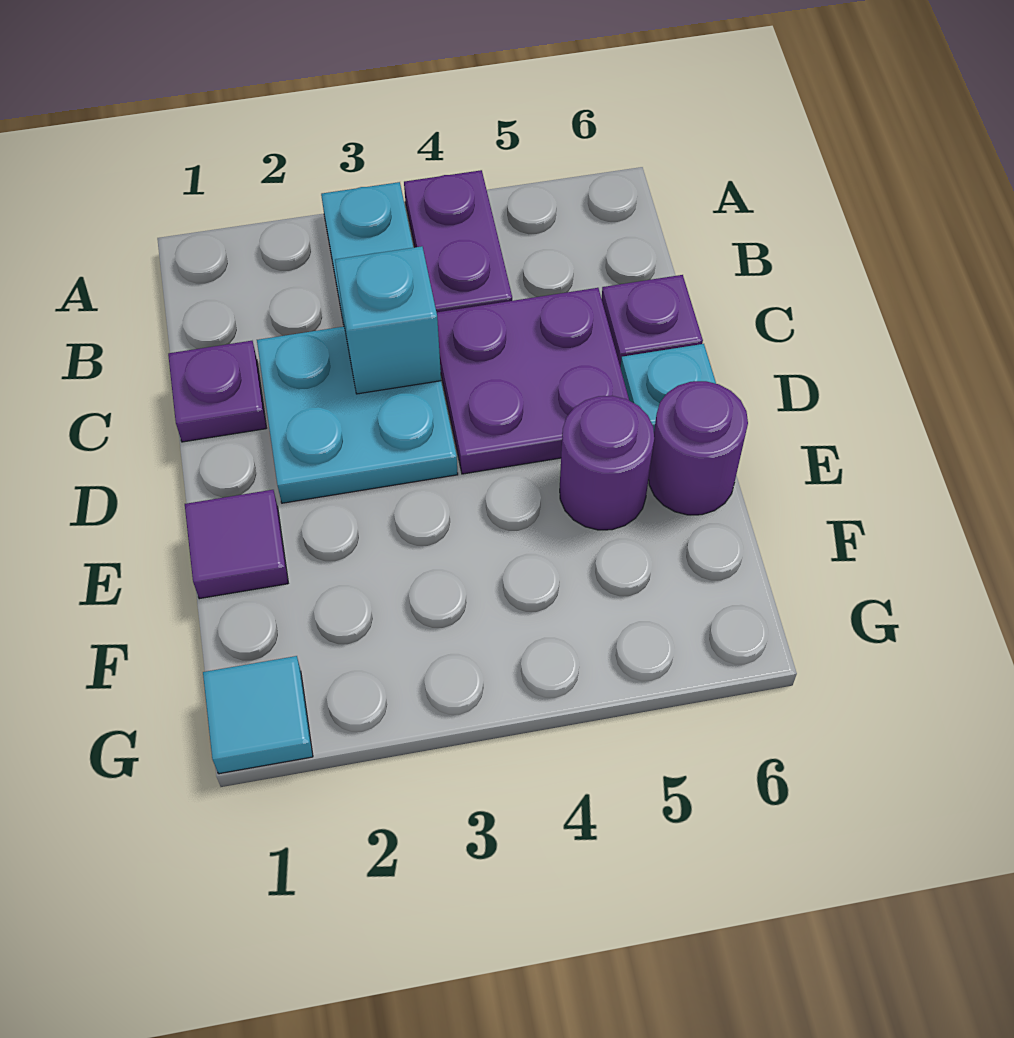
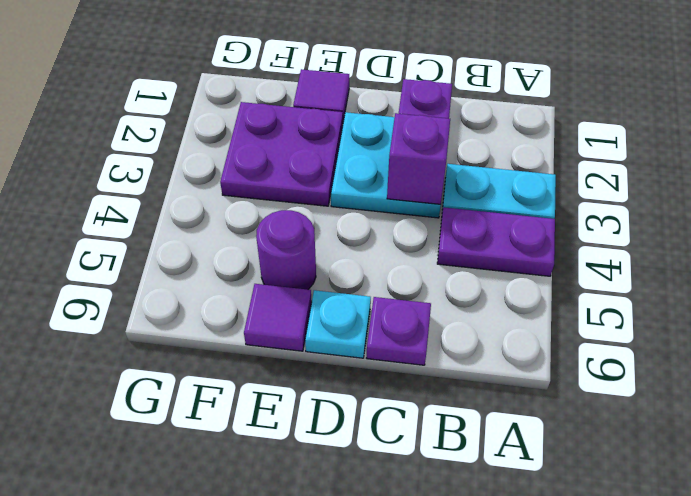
cyan 1x1 brick [335,246,441,394] -> purple 1x1 brick [387,113,450,204]
purple 2x2 plate [437,288,629,474] -> purple 2x2 plate moved to [220,102,343,206]
purple 1x1 round brick [649,381,748,515] -> purple 1x1 tile [244,284,312,351]
cyan 1x1 tile [203,656,313,774] -> none

